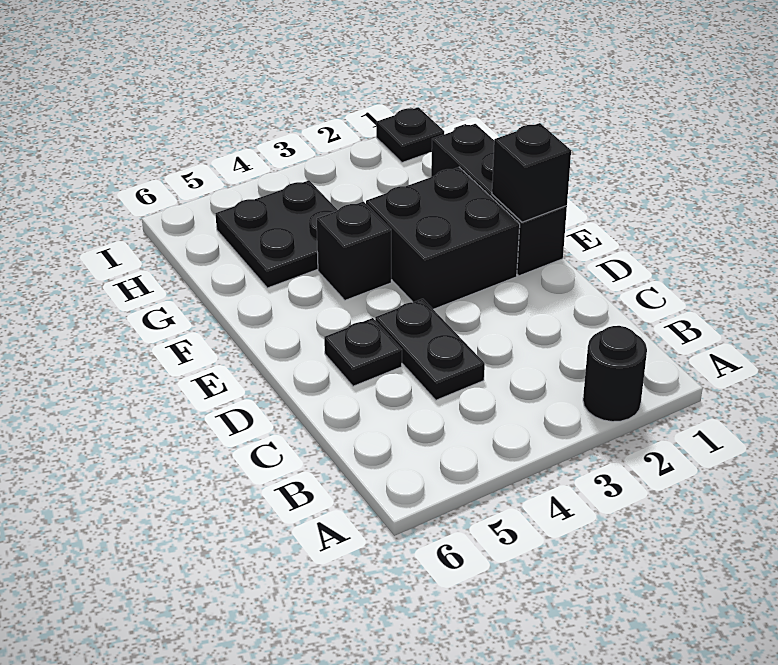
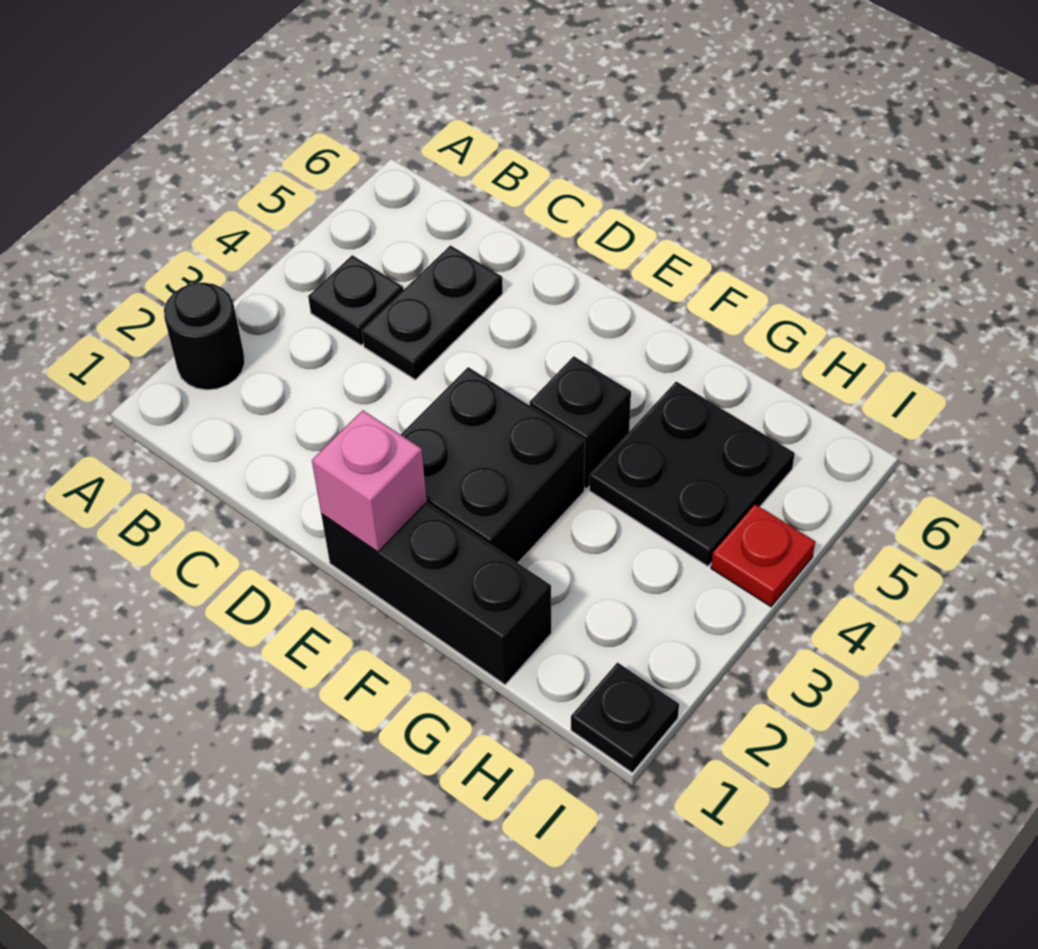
black 1x2 plate [375,299,485,400] -> black 1x2 plate turned to [362,246,503,380]
black 1x1 plate [324,318,402,386] -> black 1x1 plate moved to [308,255,403,345]
black 1x1 brick [492,123,571,222] -> pink 1x1 brick [312,410,427,552]
none -> red 1x1 plate [711,504,815,606]

